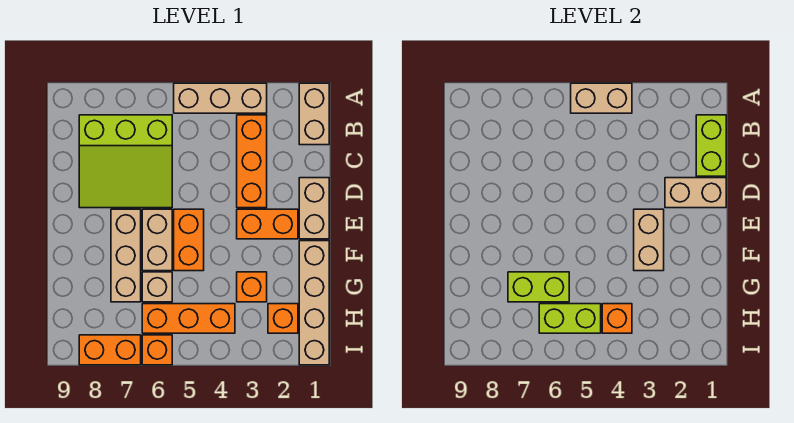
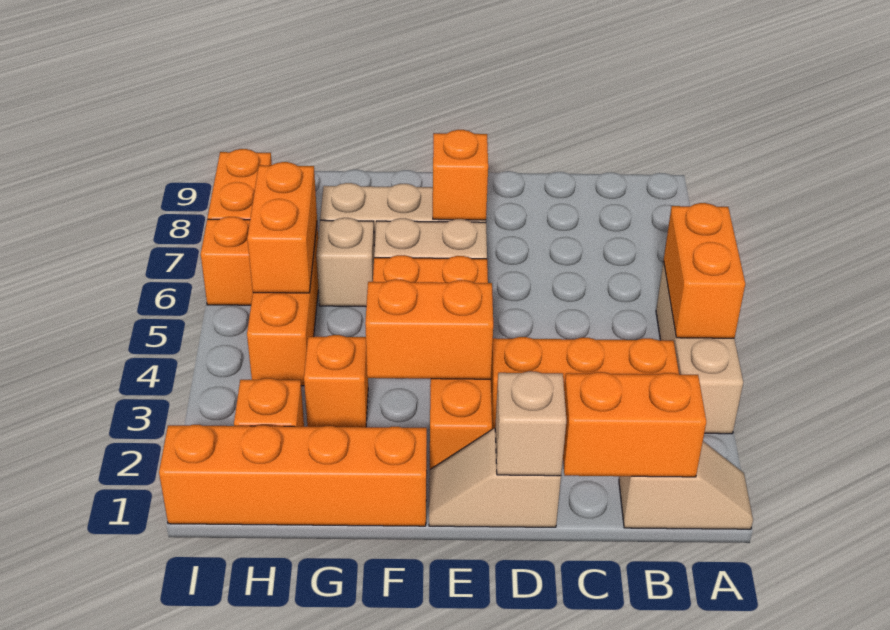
tan 1x2 brick [299,83,329,145] -> tan 1x2 slope [619,441,753,529]
tan 1x2 brick [571,83,632,113] -> orange 1x2 brick [664,203,745,338]
lime 1x2 brick [696,115,726,176] -> orange 1x2 brick [563,372,706,477]
lime 3x3 slope [79,115,172,208] -> none
tan 1x2 brick [299,178,329,239] -> tan 1x2 slope [429,428,561,527]
tan 1x2 brick [665,178,726,208] -> tan 1x1 brick [495,371,567,476]
tan 1x2 brick [634,209,664,271] -> orange 1x2 brick [365,279,493,379]
tan 1x4 brick [299,241,329,365] -> orange 1x4 brick [159,425,427,526]
lime 1x2 brick [508,272,569,302] -> none
orange 1x1 brick [602,304,632,333] -> orange 1x1 brick moved to [433,130,488,220]
lime 1x2 brick [539,304,601,333] -> orange 1x2 brick [247,162,317,293]

